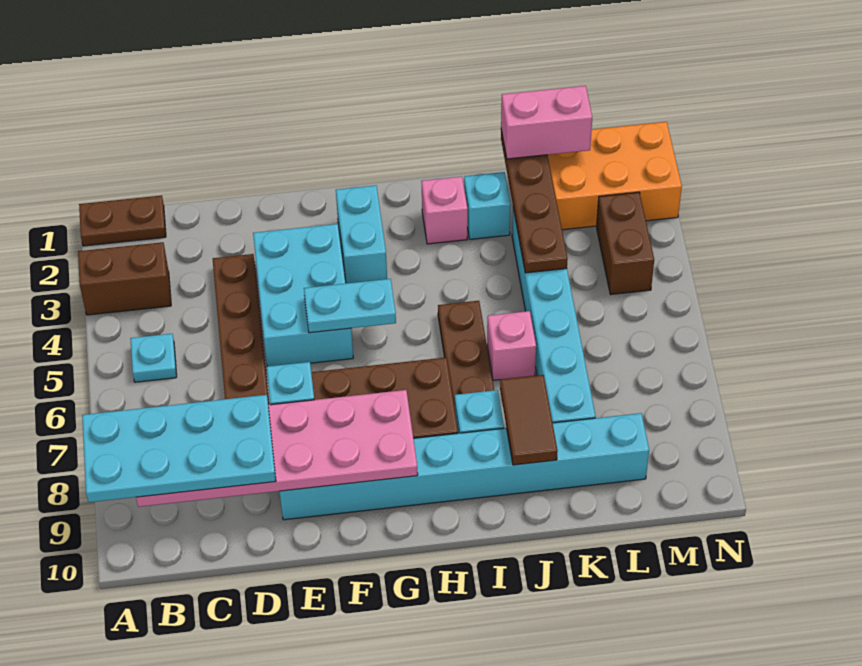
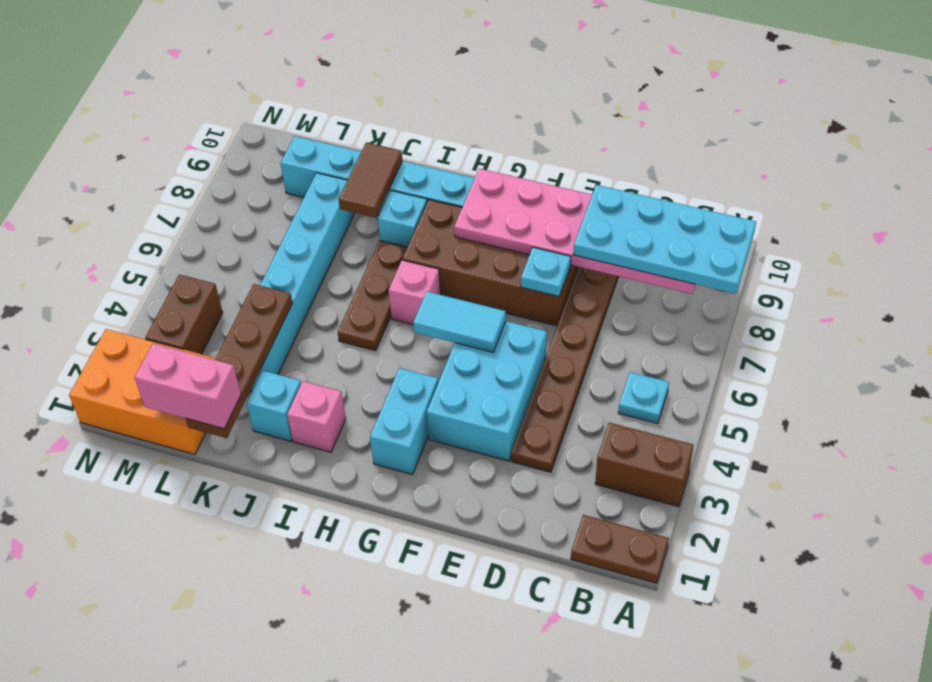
cyan 1x2 plate [304,279,396,333] -> cyan 1x2 tile [413,292,506,352]
pink 1x1 brick [487,311,536,380] -> pink 1x1 brick moved to [388,260,441,325]

